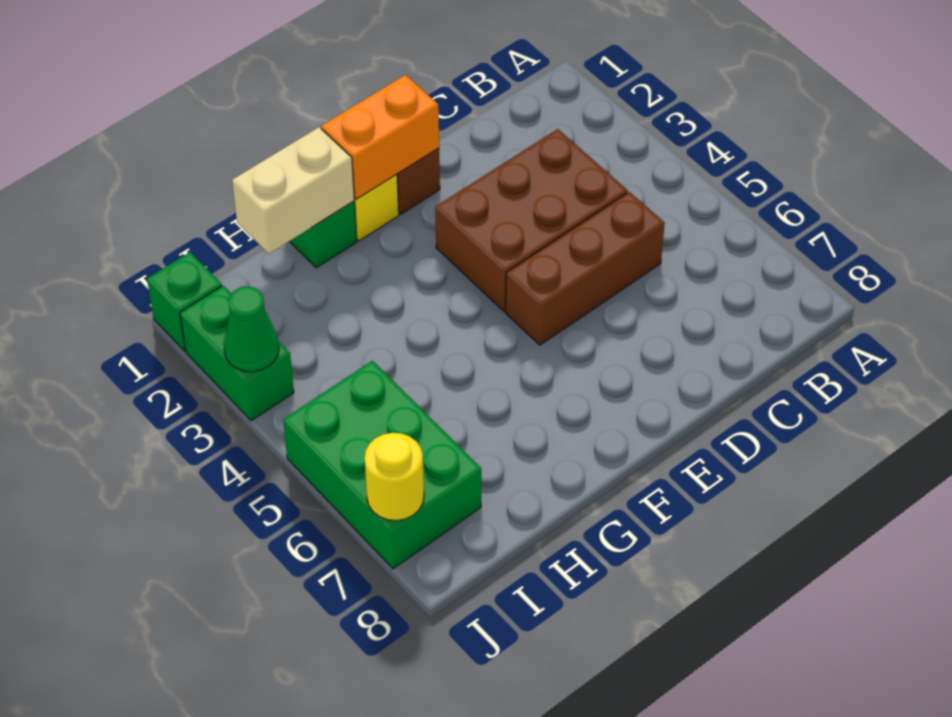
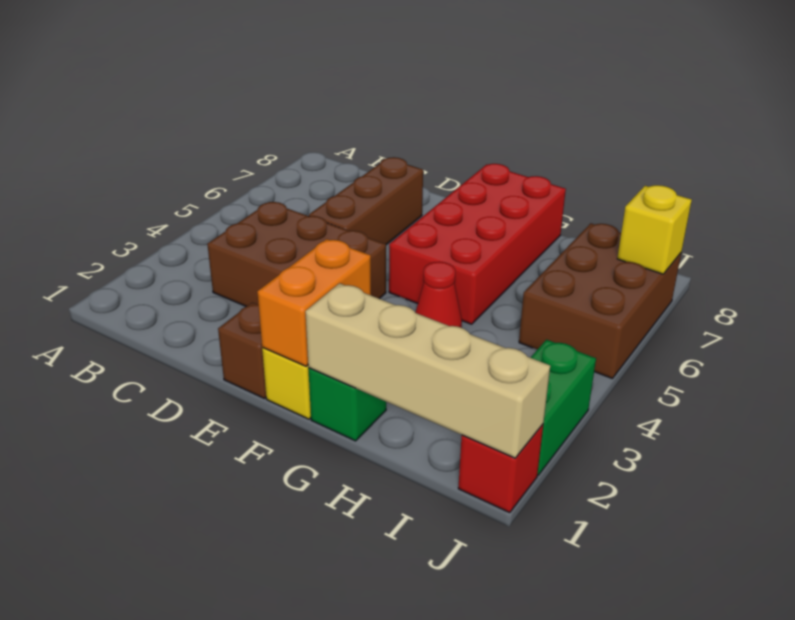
brown 1x3 brick [506,192,665,345] -> brown 1x3 brick turned to [309,157,423,245]
orange 1x2 brick [321,75,439,199] -> orange 1x2 brick turned to [257,239,371,366]
none -> red 2x4 brick [389,164,566,324]
tan 1x2 brick [232,127,354,254] -> tan 1x4 brick [305,283,550,458]
none -> red 1x1 cone [415,262,462,328]
green 2x3 brick [283,361,481,569] -> brown 2x3 brick [519,223,681,378]
green 1x1 brick [147,252,222,351] -> red 1x1 brick [458,425,543,513]
green 1x1 cone [224,287,279,372] -> none
yellow 1x1 round brick [365,433,424,521] -> yellow 1x1 brick [617,185,692,274]

